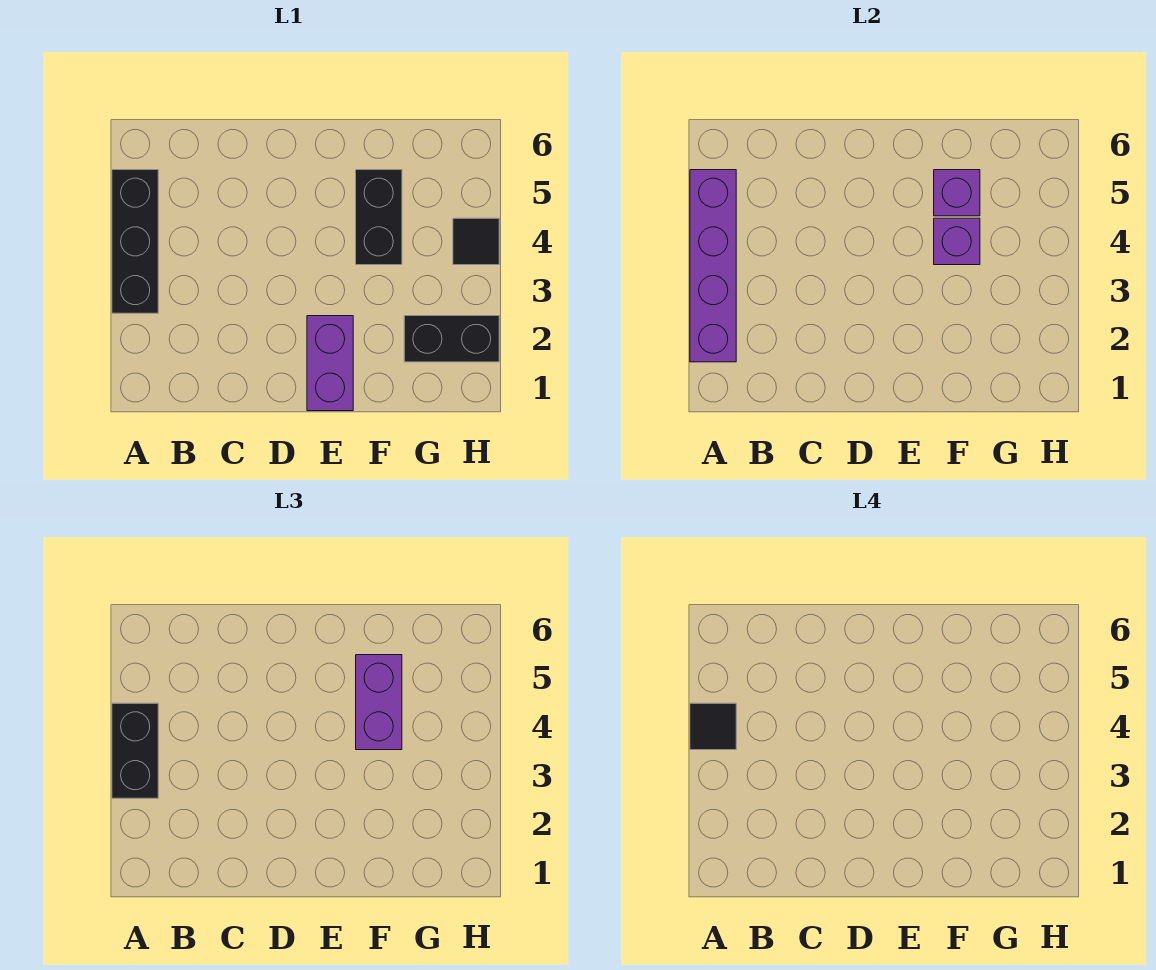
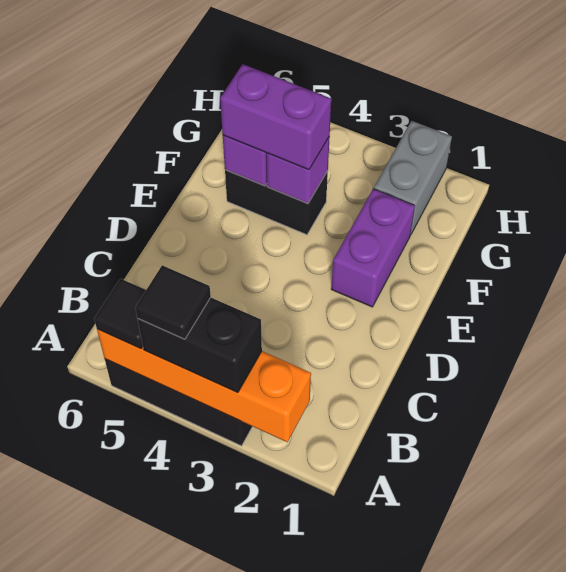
purple 1x4 brick [690,170,736,362] -> orange 1x4 brick [97,329,311,442]
purple 1x2 brick [307,316,353,411] -> purple 1x2 brick turned to [331,189,415,307]
black 1x2 brick [404,316,499,362] -> grey 1x2 brick [374,121,452,235]
black 1x1 tile [453,218,499,265] -> black 1x1 tile moved to [94,279,146,349]

